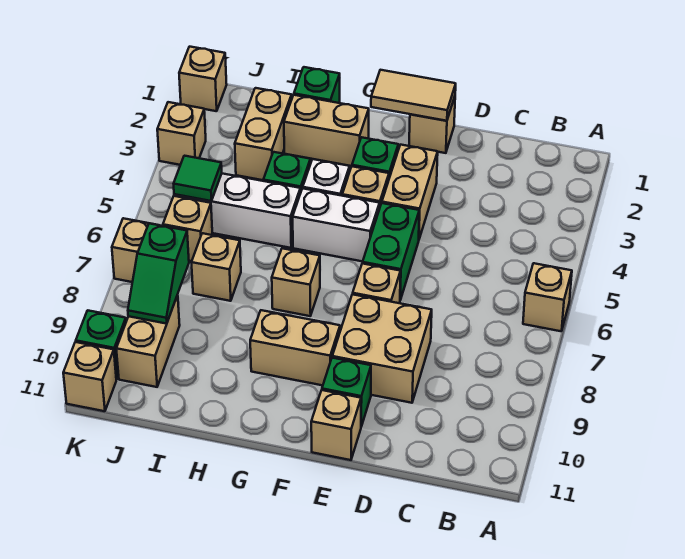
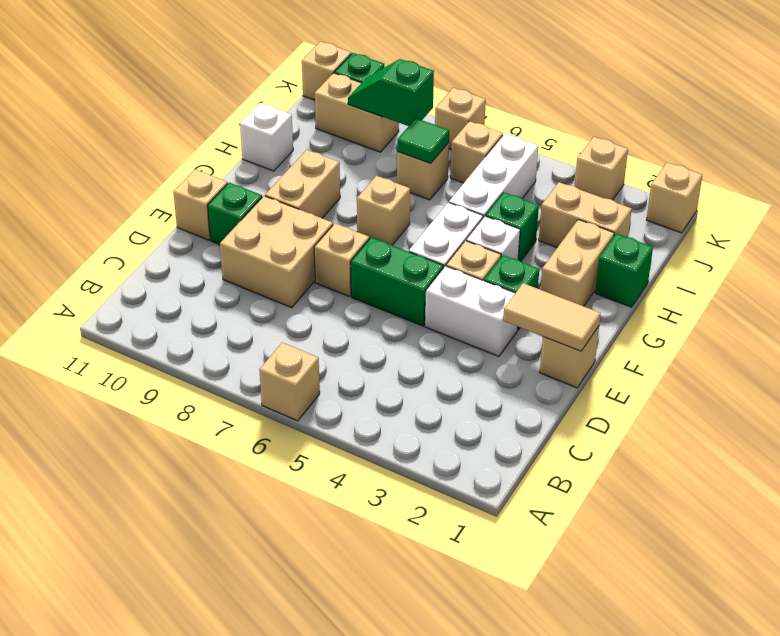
tan 1x2 tile [371,70,456,121] -> tan 1x2 tile turned to [503,283,601,351]
tan 1x2 brick [382,145,438,239] -> white 1x2 brick [425,266,518,356]
none -> white 1x1 brick [240,103,293,171]
green 1x1 tile [174,156,222,201] -> green 1x1 tile moved to [397,118,449,163]

